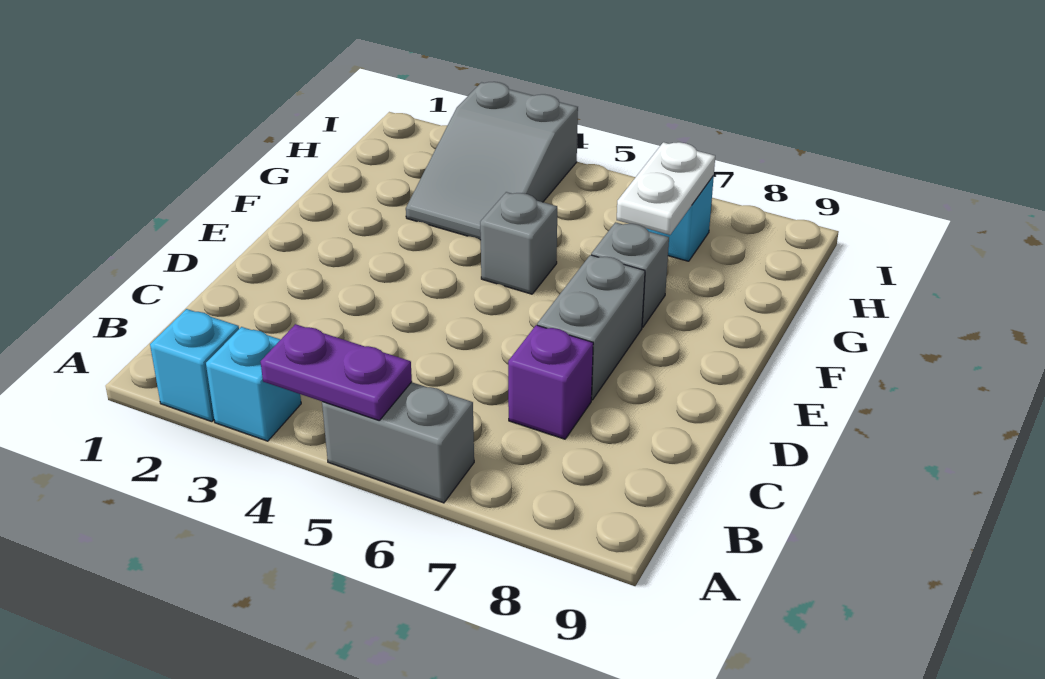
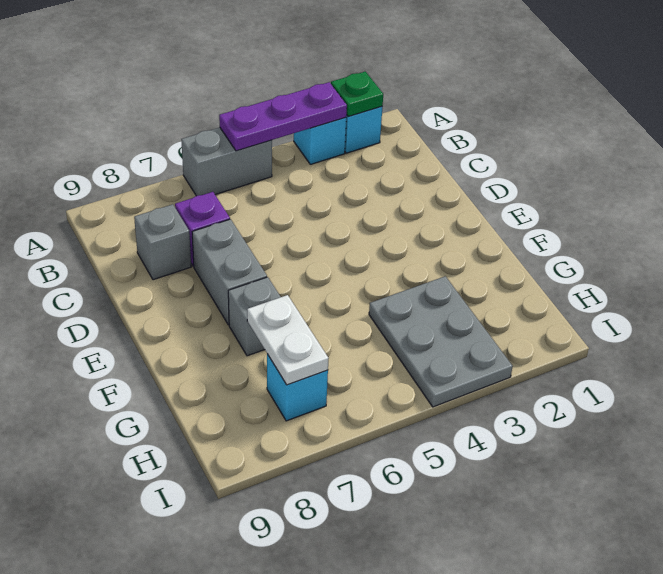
none -> green 1x1 plate [331,72,383,117]
purple 1x2 plate [260,324,412,420] -> purple 1x3 plate [219,82,347,151]
grey 1x1 brick [480,192,557,294] -> grey 1x1 brick moved to [134,204,191,280]
grey 2x3 slope [406,82,578,240] -> grey 2x3 plate [369,276,513,407]

